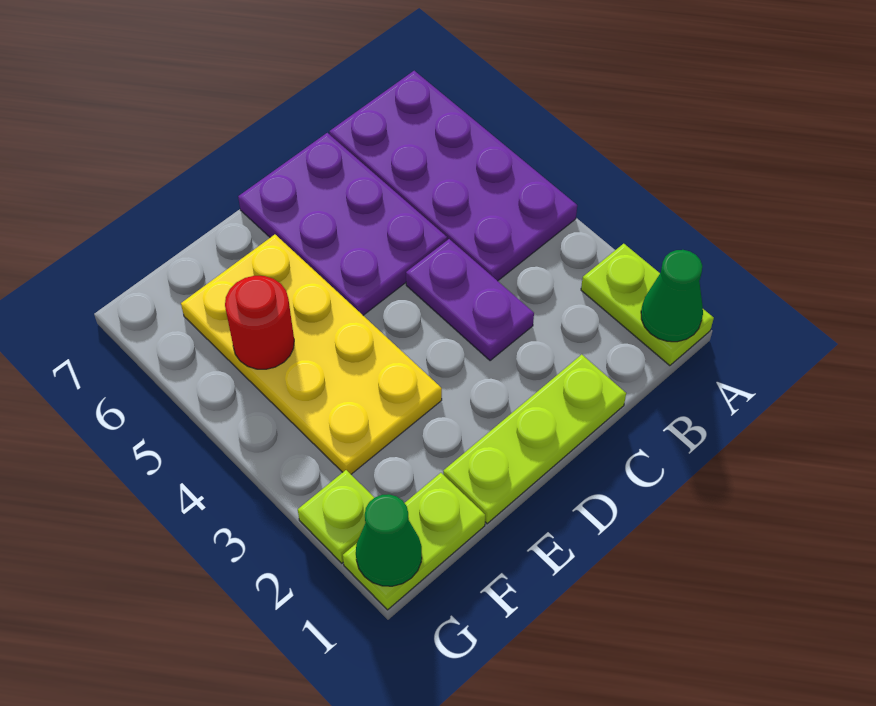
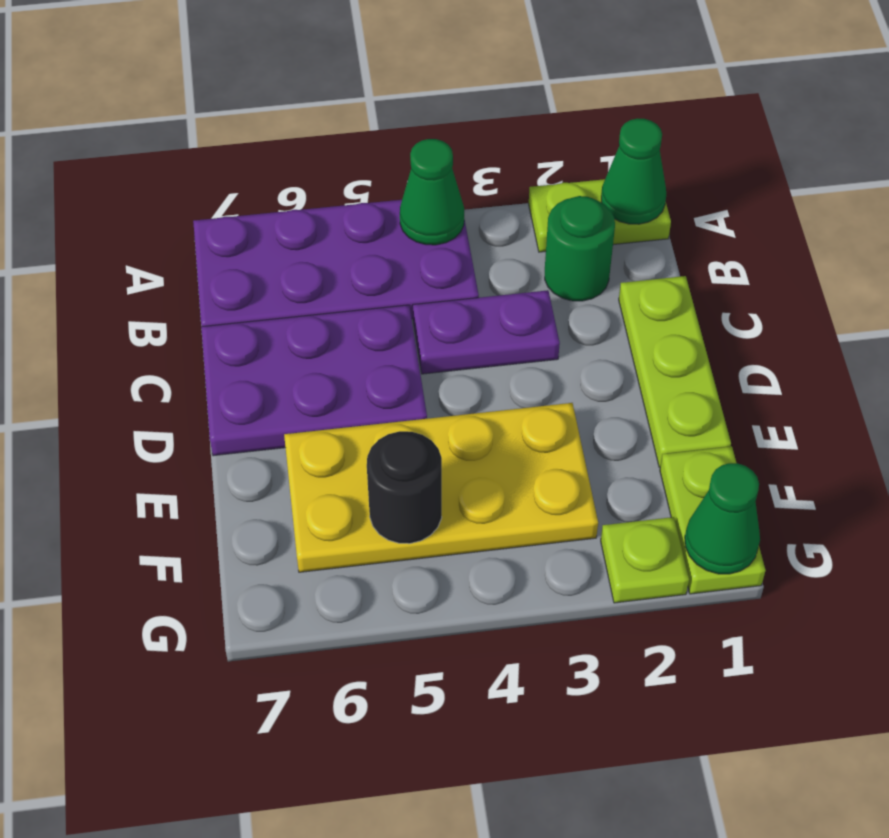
none -> green 1x1 cone [400,139,464,245]
none -> green 1x1 round brick [545,196,615,301]
red 1x1 round brick [225,276,294,369] -> black 1x1 round brick [367,431,442,544]

